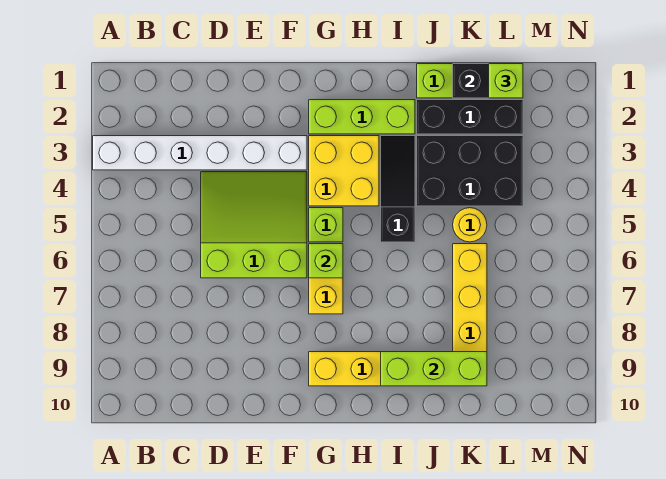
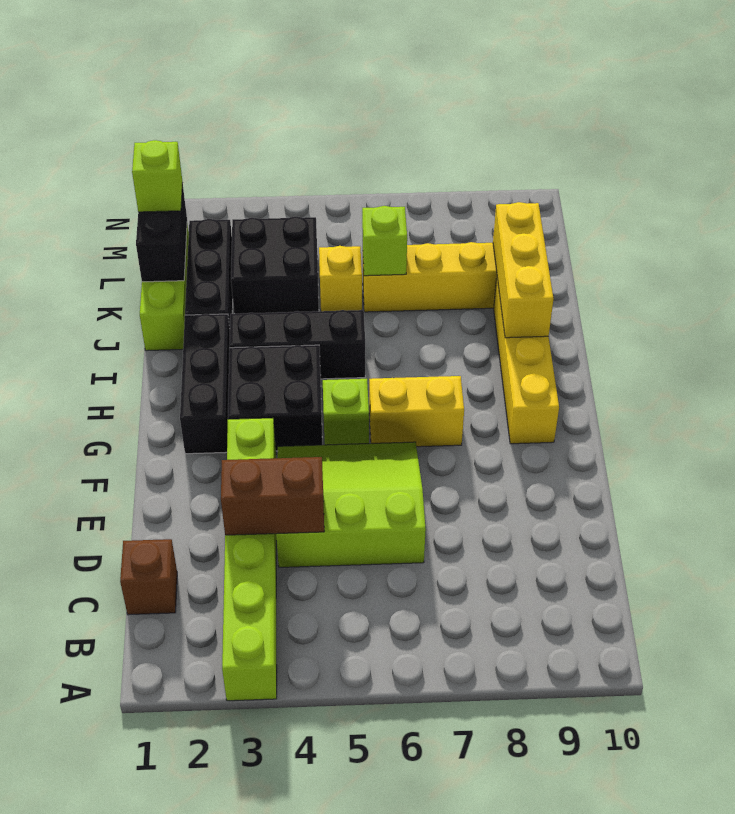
white 1x6 brick [93,136,307,170] -> lime 1x6 brick [222,418,277,701]
none -> brown 1x1 brick [120,539,177,615]
none -> brown 1x2 brick [221,457,324,535]
lime 3x3 slope [201,172,307,278] -> lime 3x3 slope turned to [276,442,426,567]
lime 1x3 brick [309,100,415,134] -> black 1x3 brick [180,314,230,454]
yellow 2x2 brick [309,136,379,206] -> black 2x2 brick [228,345,322,451]
lime 1x1 brick [309,244,343,278] -> lime 1x1 brick moved to [362,206,407,276]
black 1x3 slope [381,136,415,242] -> black 1x3 brick [229,310,365,379]
lime 1x3 brick [381,352,487,386] -> yellow 1x3 brick [493,202,554,338]
black 2x3 brick [417,136,523,206] -> black 2x2 brick [231,216,319,314]
yellow 1x1 round brick [453,208,487,242] -> yellow 1x1 brick [319,246,362,311]

